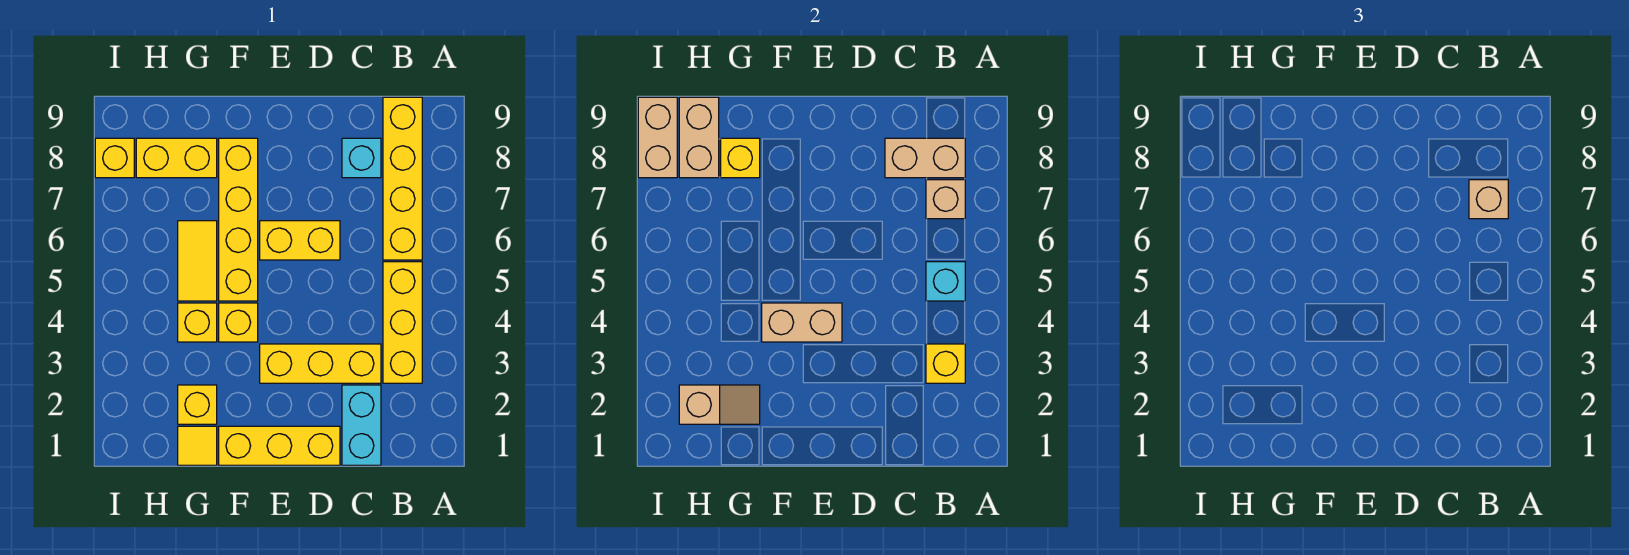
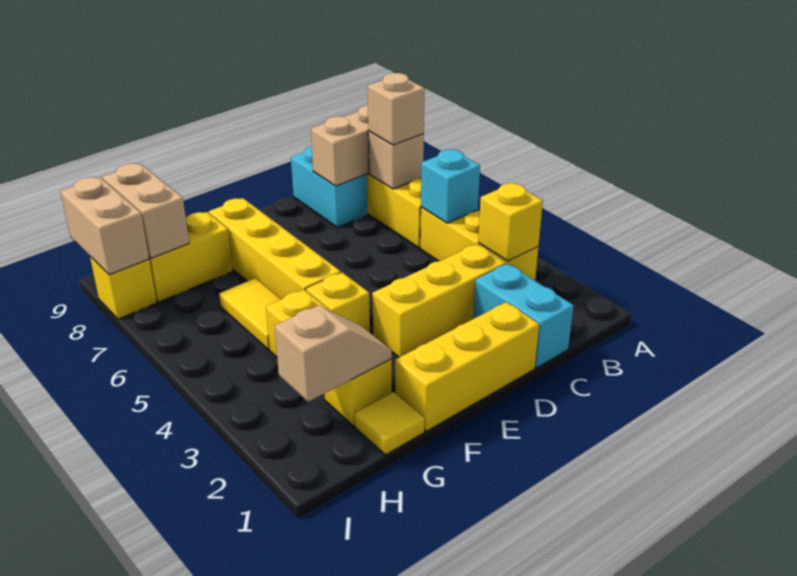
cyan 1x1 brick [342,138,381,178] -> cyan 1x2 brick [291,146,367,228]
yellow 1x2 brick [260,221,340,260] -> none
tan 1x2 brick [762,303,842,342] -> none
yellow 1x1 brick [721,138,760,178] -> none

